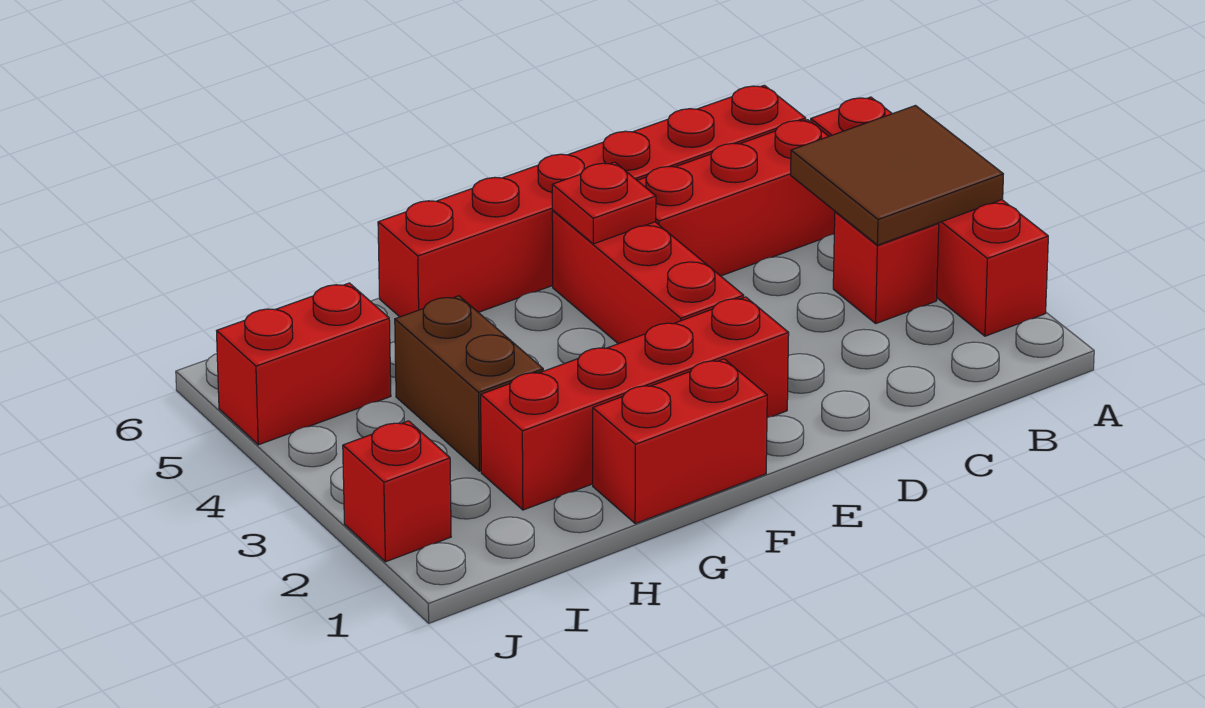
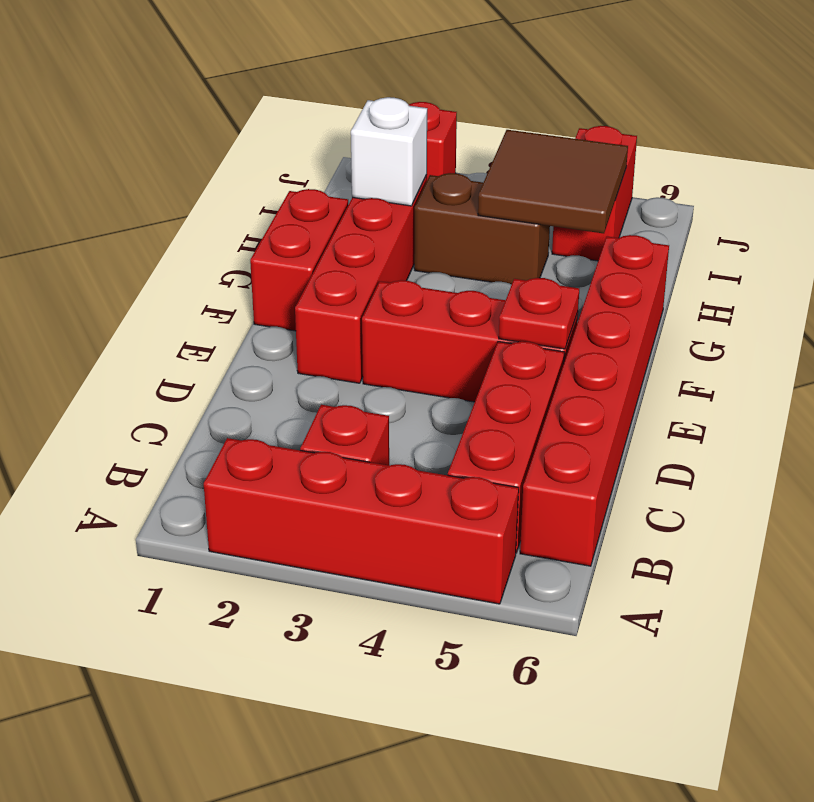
brown 2x2 tile [791,106,1003,245] -> brown 2x2 tile moved to [478,130,628,233]
none -> white 1x1 brick [351,97,427,206]

